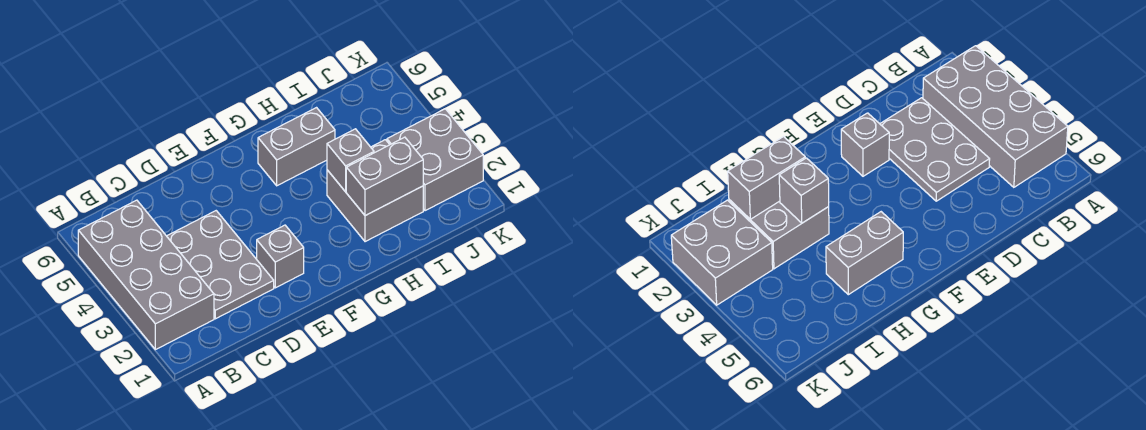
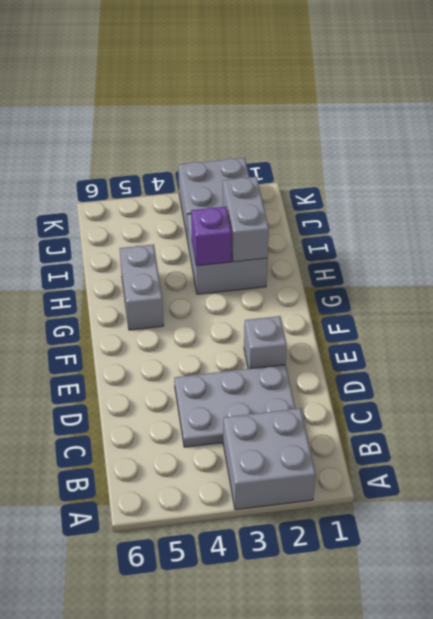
grey 2x4 brick [78,200,214,350] -> grey 2x2 brick [223,408,316,510]
grey 1x1 brick [327,129,374,192] -> purple 1x1 brick [191,207,232,266]

